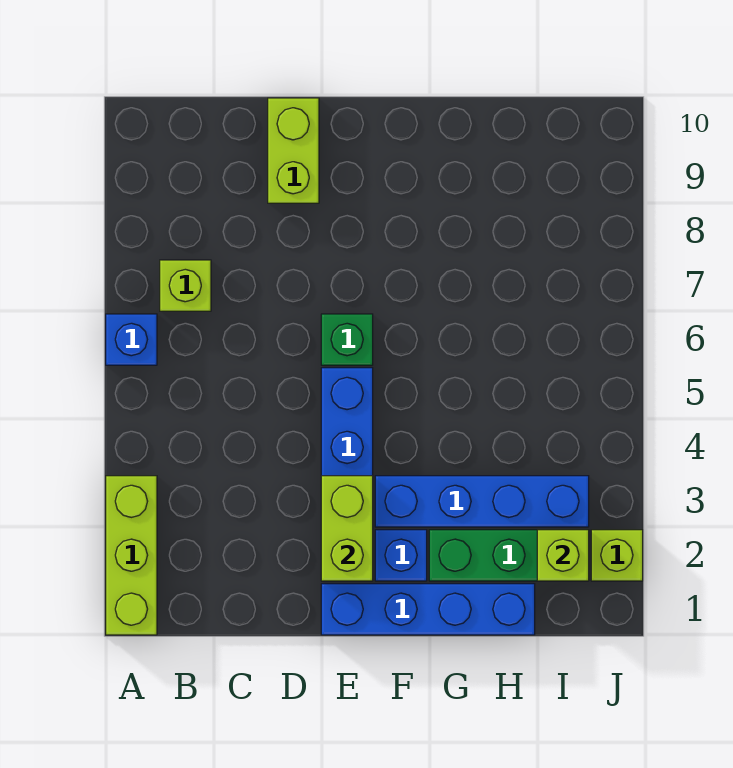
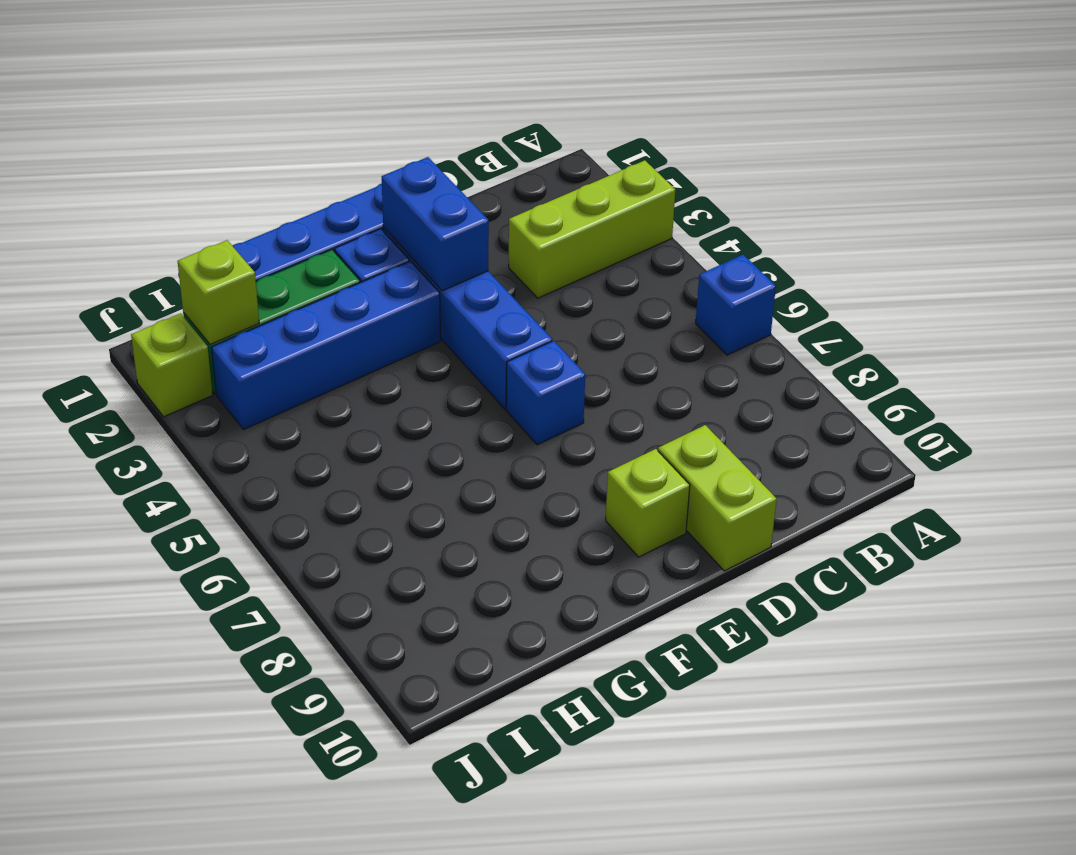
lime 1x3 brick [106,476,157,635] -> lime 1x3 brick turned to [509,160,675,298]
lime 1x1 brick [160,260,211,311] -> lime 1x1 brick moved to [606,449,690,557]
lime 1x2 brick [321,476,373,581] -> blue 1x2 brick [382,157,489,291]
green 1x1 brick [321,314,373,365] -> blue 1x1 brick [506,341,585,445]

